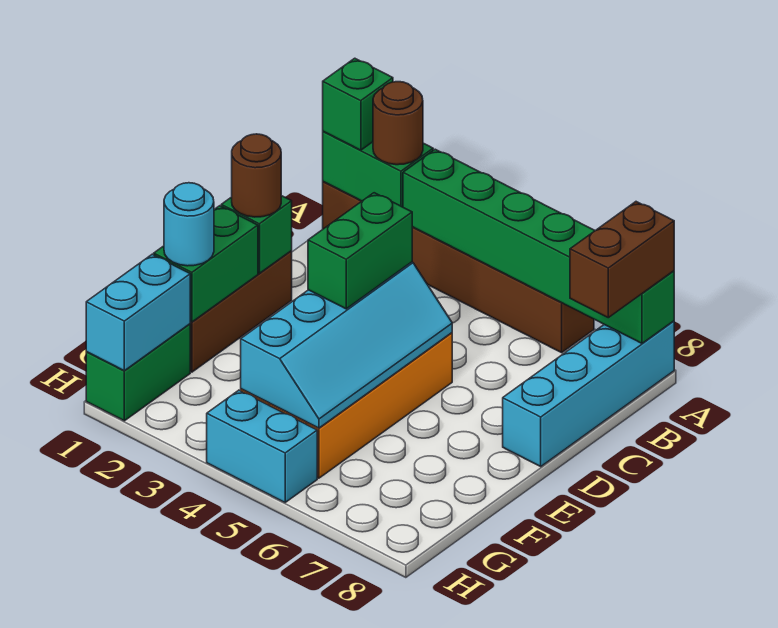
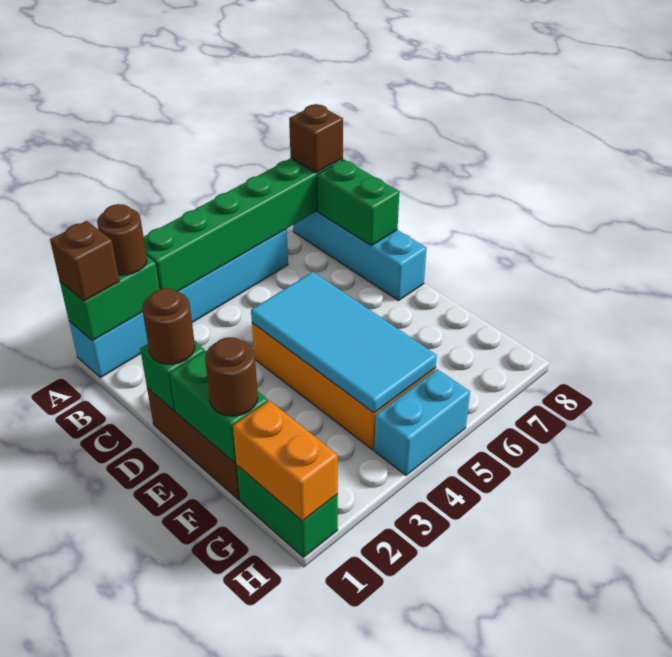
brown 1x6 brick [323,182,594,353] -> cyan 1x6 brick [69,229,288,378]
green 1x1 brick [323,58,393,150] -> brown 1x1 brick [50,221,119,301]
brown 1x2 brick [570,202,674,318] -> brown 1x1 brick [289,104,343,173]
cyan 2x4 slope [241,262,452,428] -> cyan 2x4 tile [251,272,437,413]
green 1x2 brick [308,193,412,309] -> green 1x2 brick moved to [317,160,399,246]
cyan 1x1 round brick [164,183,214,266] -> brown 1x1 round brick [205,337,258,416]
cyan 1x2 brick [86,254,190,371] -> orange 1x2 brick [233,401,338,521]

